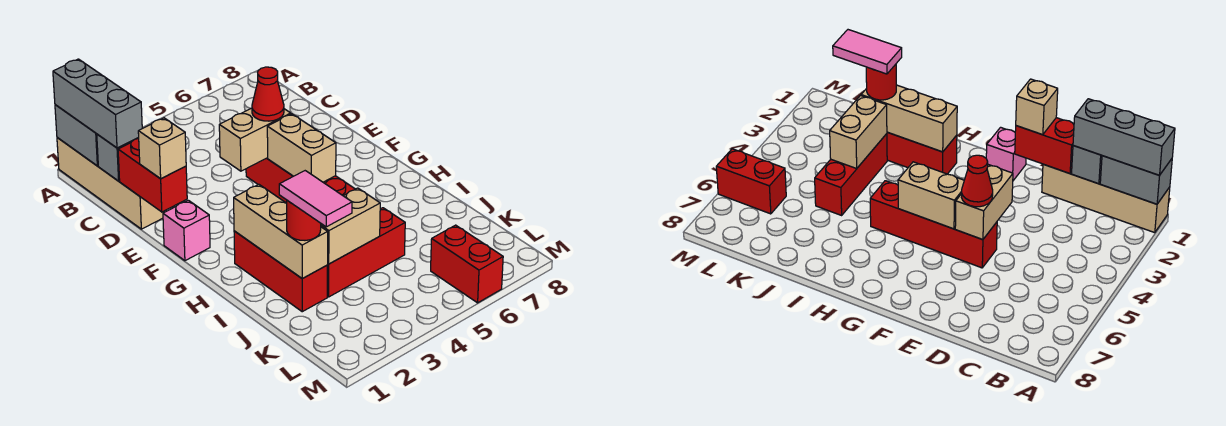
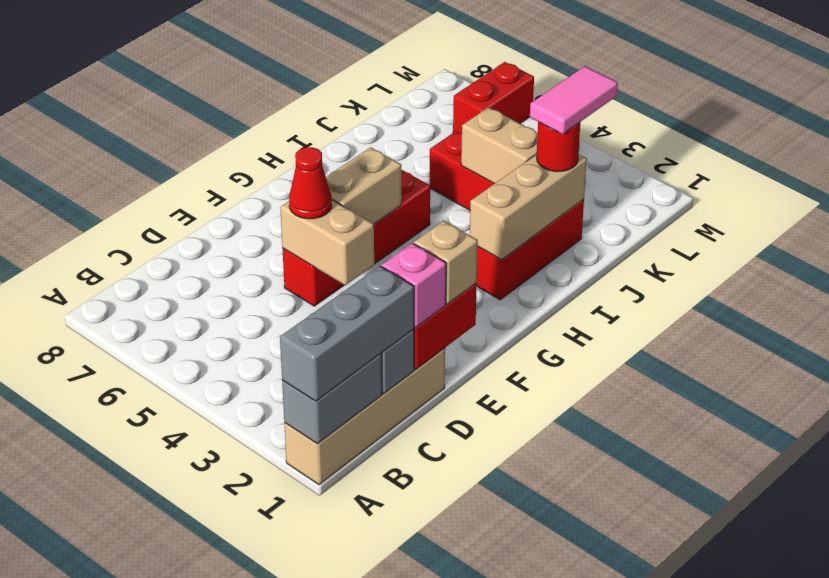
pink 1x1 brick [163,200,210,261] -> pink 1x1 brick moved to [381,243,446,328]

